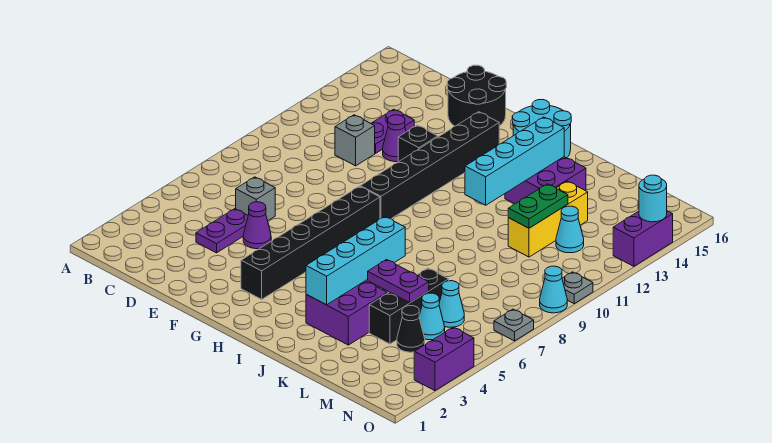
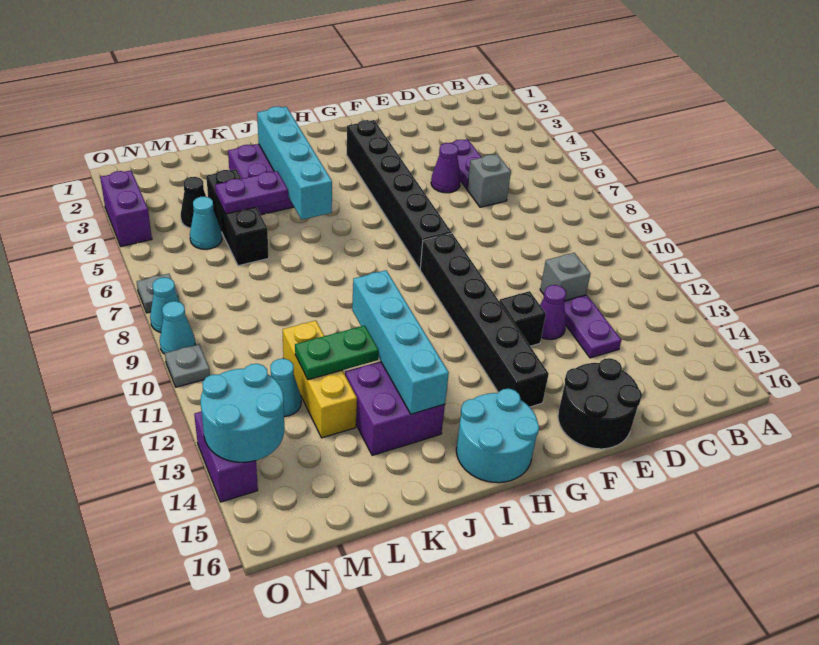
green 1x2 plate [508,184,568,228] -> green 1x2 plate turned to [295,326,379,380]
cyan 1x1 cone [439,281,464,327] -> cyan 1x1 cone moved to [150,277,180,332]
cyan 1x1 round brick [639,175,667,222] -> cyan 2x2 round brick [200,364,284,462]

